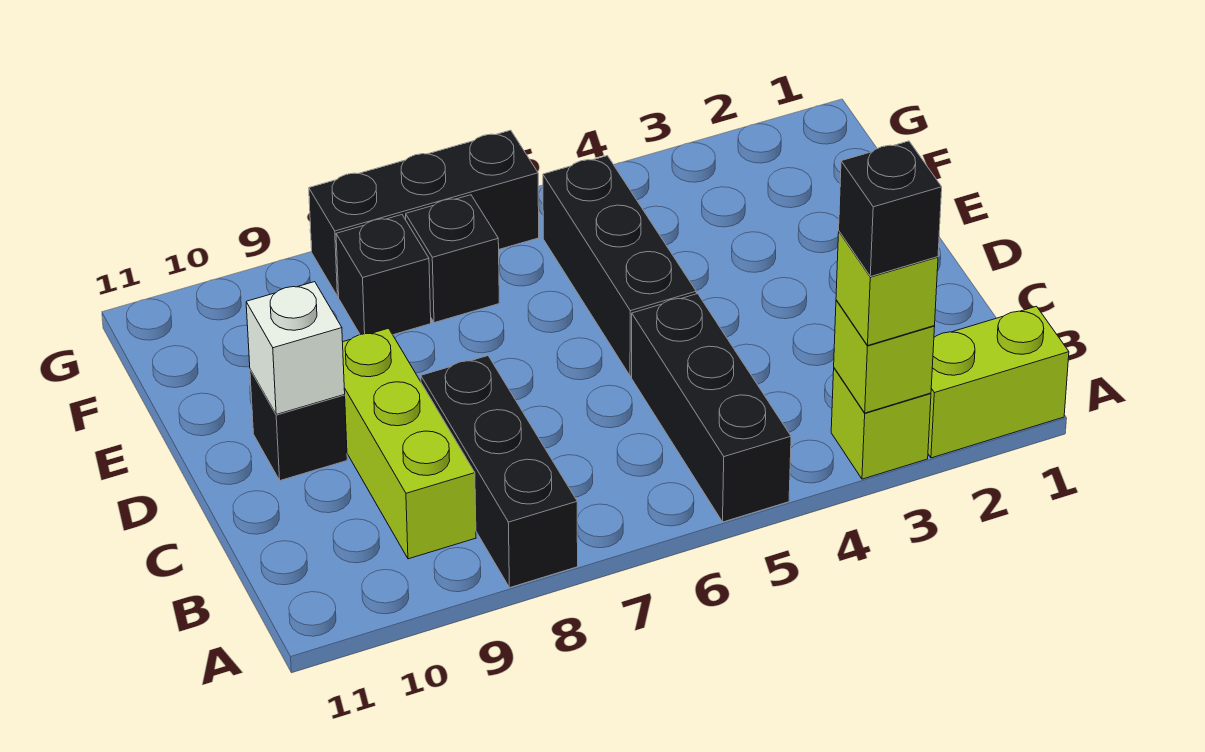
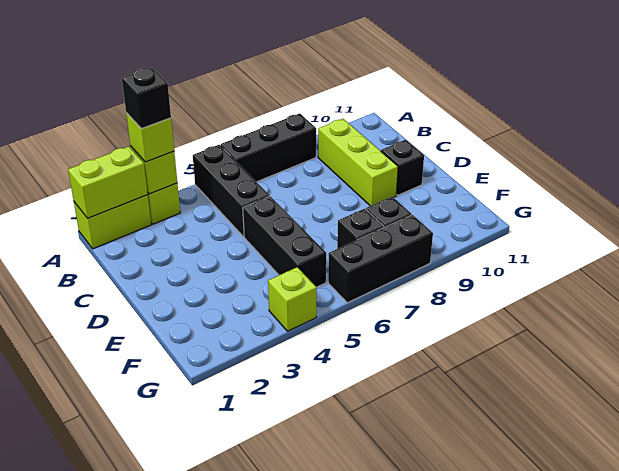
none -> lime 1x2 brick [68,146,148,218]
black 1x3 brick [421,356,578,588] -> black 1x3 brick turned to [221,113,316,182]
white 1x1 brick [246,282,345,414] -> none
none -> lime 1x1 brick [268,267,316,331]

